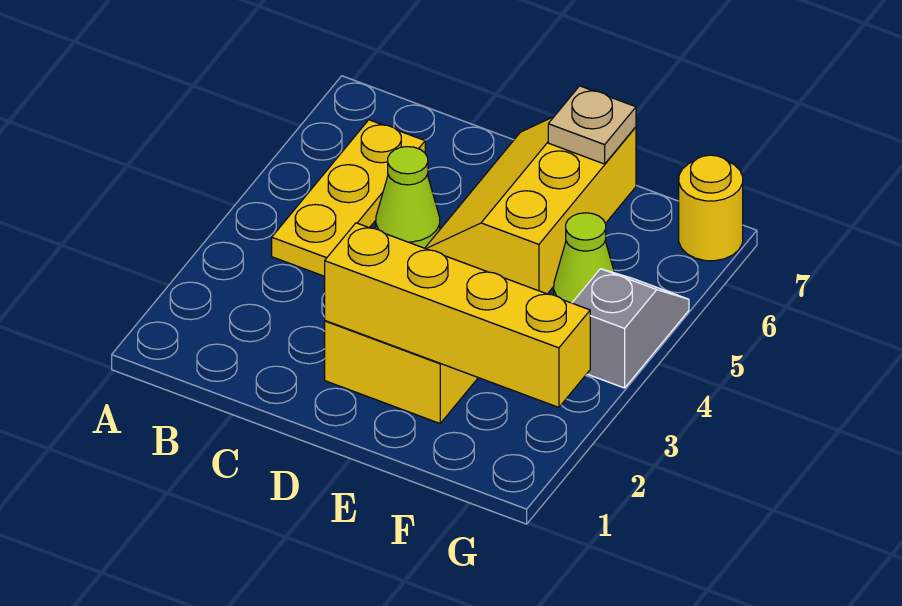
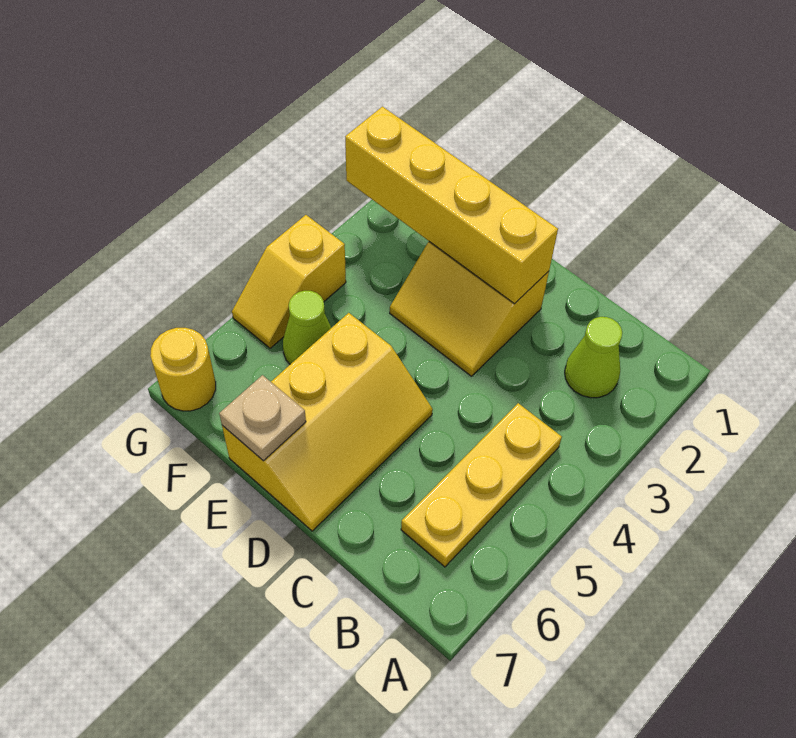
lime 1x1 cone [376,147,440,248] -> lime 1x1 cone moved to [565,317,622,398]
grey 1x2 slope [572,269,689,388] -> yellow 1x2 slope [232,215,346,348]

